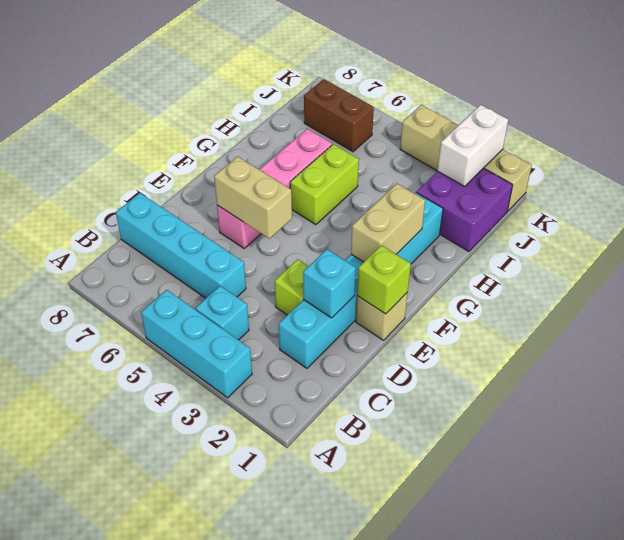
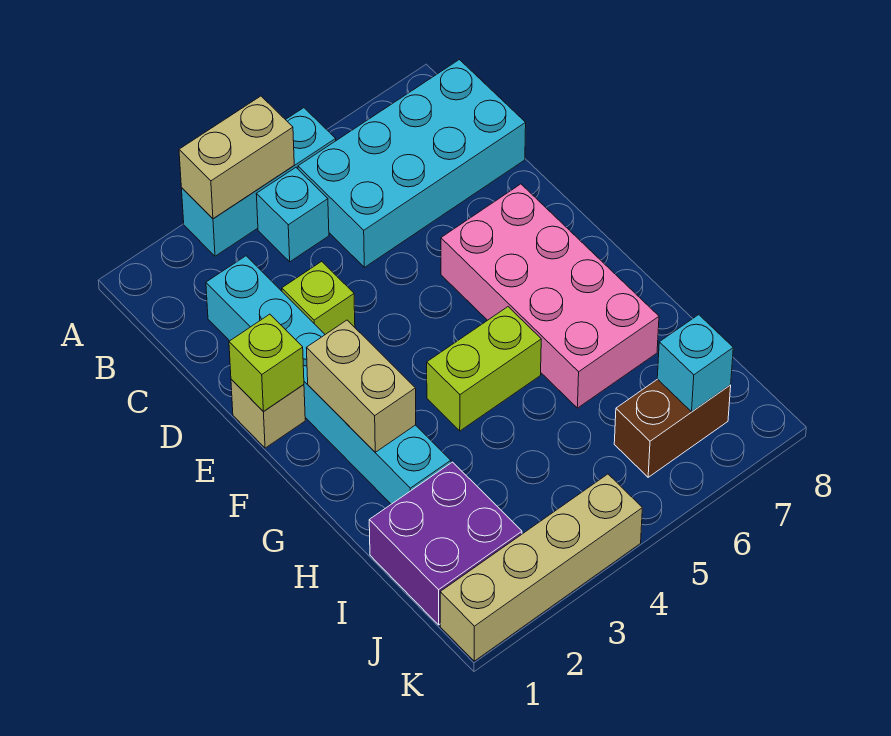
cyan 1x4 brick [116,193,246,298] -> cyan 2x4 brick [298,60,526,267]
cyan 1x1 brick [303,249,356,318] -> cyan 1x1 brick moved to [657,315,733,412]
tan 1x2 brick [214,156,292,239] -> tan 1x2 brick moved to [179,96,294,219]
pink 1x4 brick [217,129,332,248] -> pink 2x4 brick [441,184,659,408]
lime 1x2 brick [290,144,359,225] -> lime 1x2 brick turned to [427,307,541,431]
white 1x2 brick [438,105,508,186] -> none

